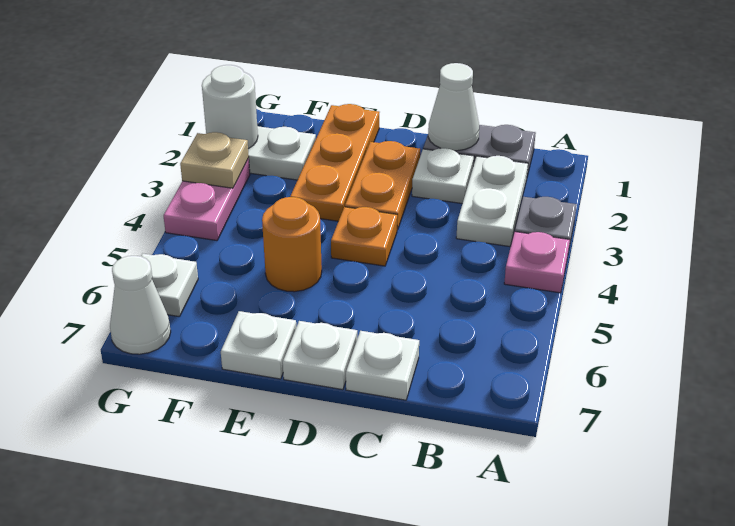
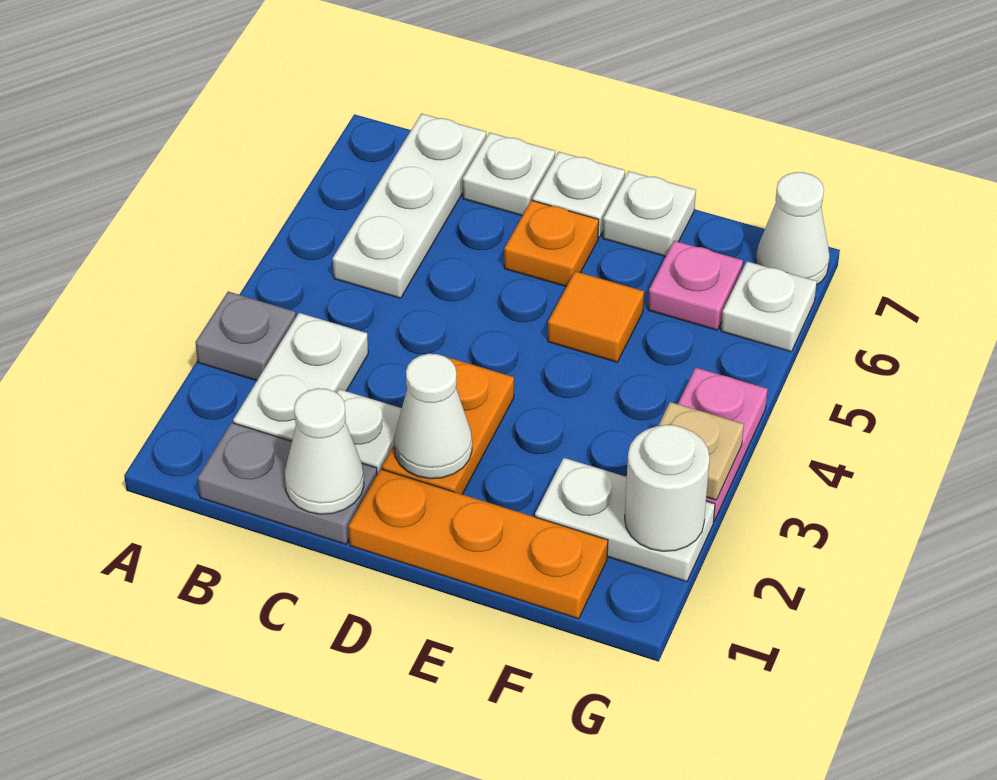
pink 1x1 plate [504,232,570,293] -> pink 1x1 plate moved to [648,241,743,330]
none -> white 1x3 plate [333,114,486,298]
none -> white 1x1 cone [394,354,472,479]
orange 1x1 plate [331,207,397,266] -> orange 1x1 plate moved to [504,200,599,287]
orange 1x3 plate [290,104,380,221] -> orange 1x3 plate turned to [349,469,608,619]
orange 1x1 round brick [262,197,322,292] -> orange 1x1 tile [548,271,644,362]

